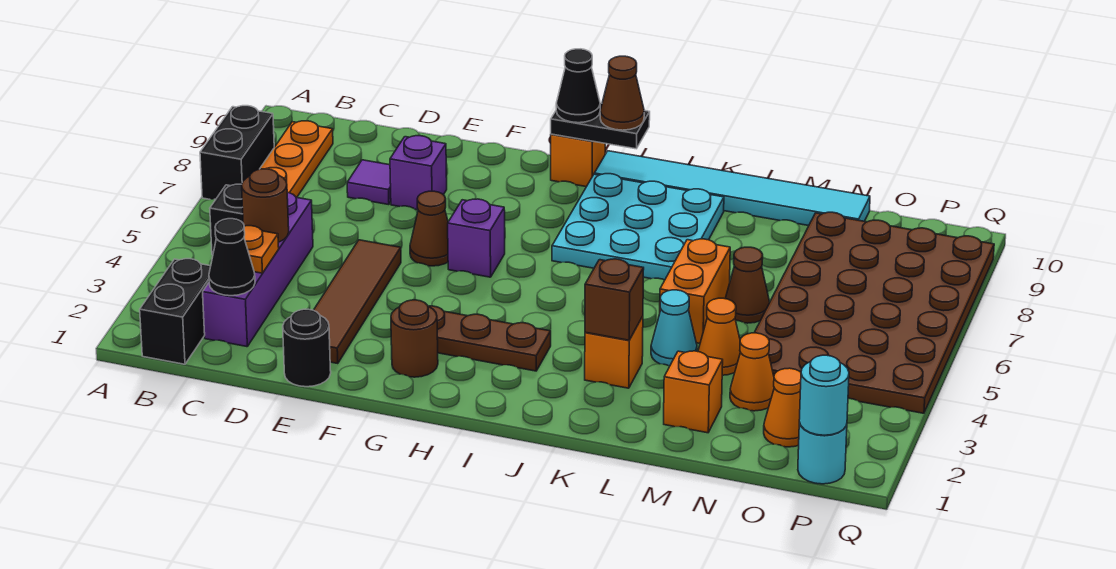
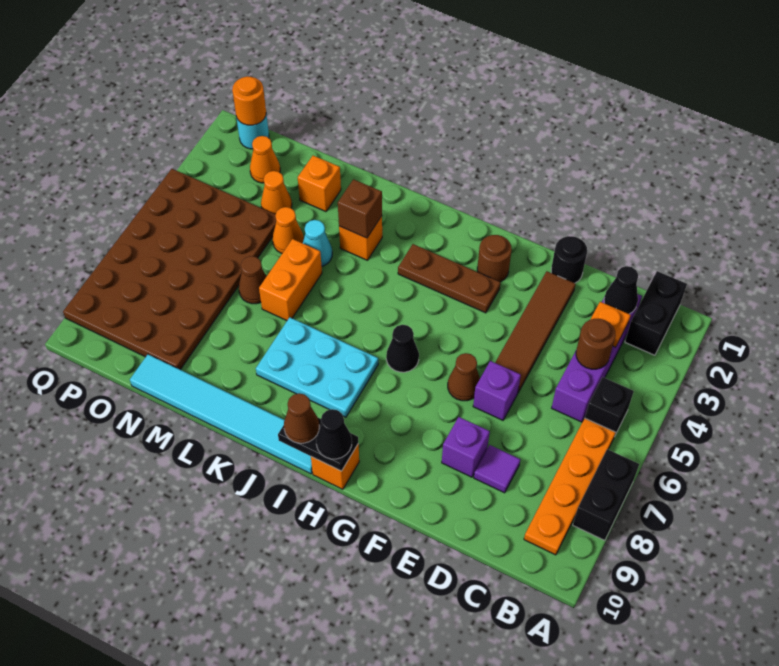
purple 1x1 brick [448,199,505,277] -> purple 1x1 brick moved to [473,361,521,420]
none -> black 1x1 cone [386,325,419,372]
cyan 3x3 plate [552,174,724,280] -> cyan 2x3 plate [256,317,378,417]
cyan 1x1 round brick [799,355,849,435] -> orange 1x1 round brick [232,76,266,125]

